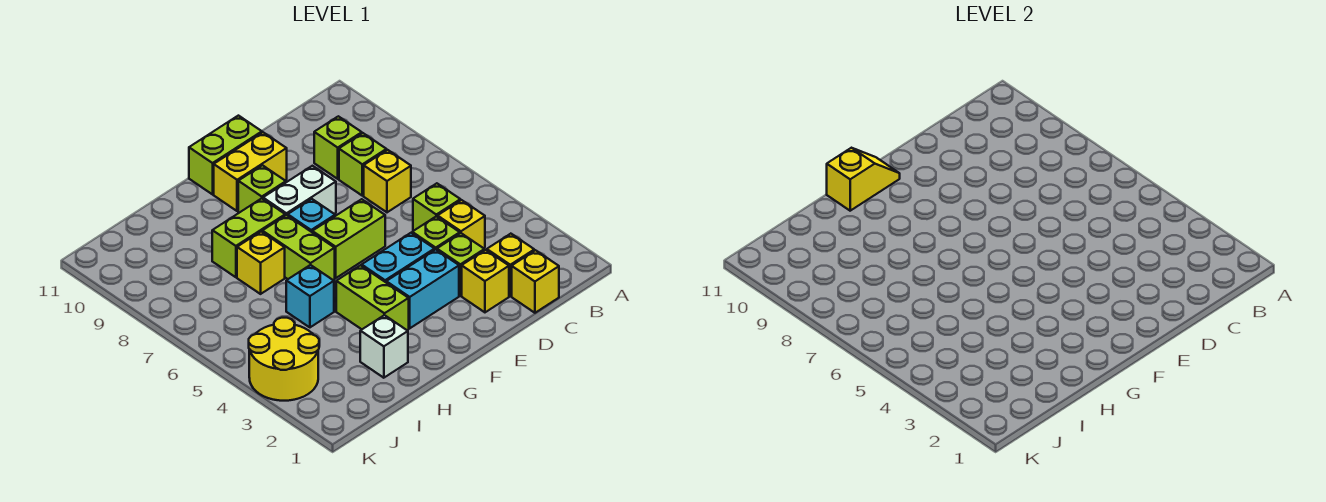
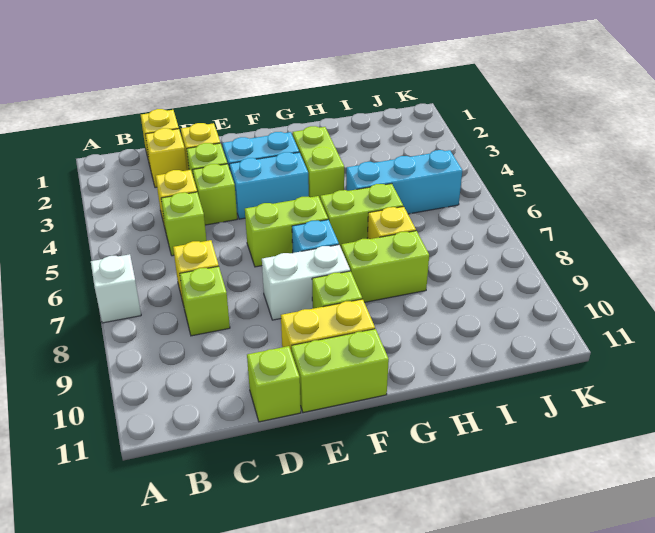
lime 1x1 brick [314,116,362,179] -> lime 1x1 brick moved to [247,346,301,422]
yellow 1x2 slope [827,148,900,211] -> none
lime 1x2 brick [262,215,335,280] -> lime 1x2 brick turned to [320,184,403,247]
white 1x1 brick [360,315,408,378] -> white 1x1 brick moved to [91,254,141,323]
cyan 1x1 brick [286,265,334,327] -> cyan 1x3 brick [346,150,462,214]
yellow 2x2 round brick [249,318,319,401] -> none

